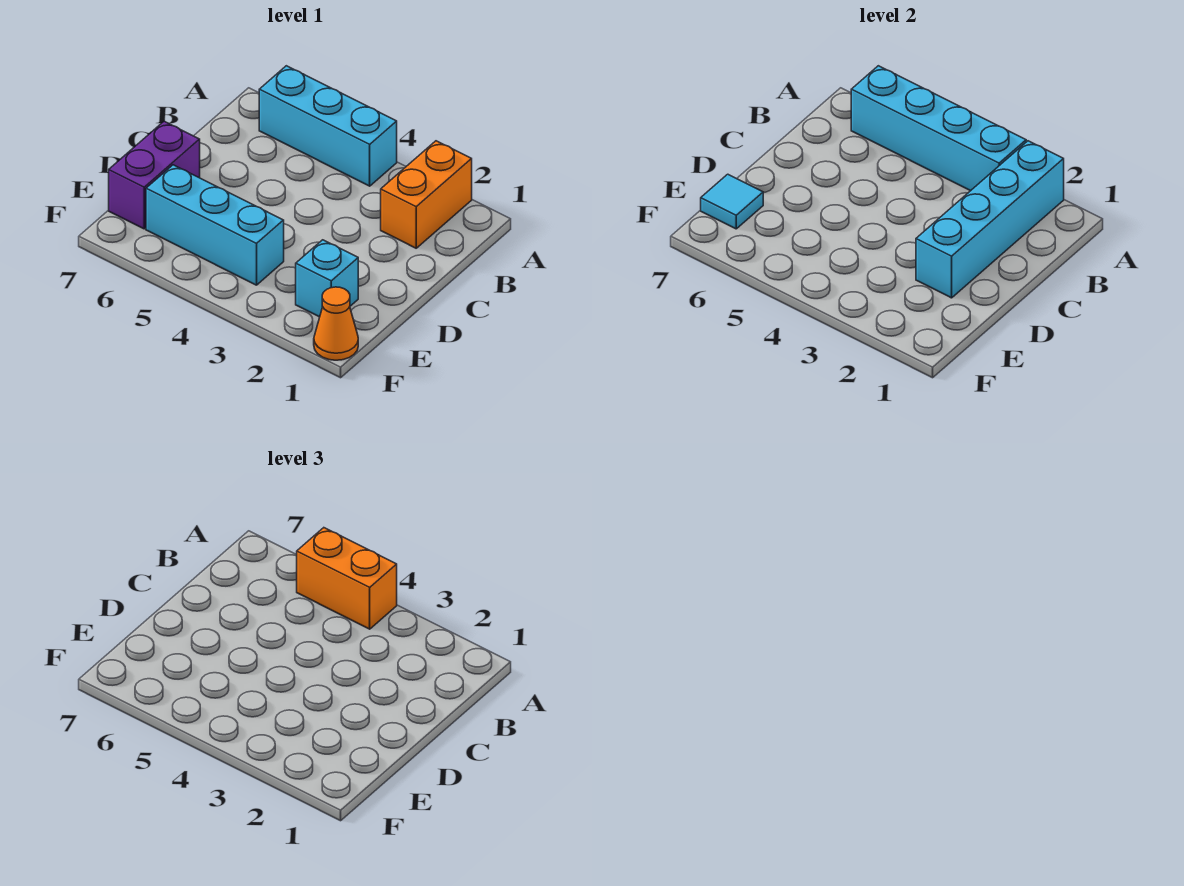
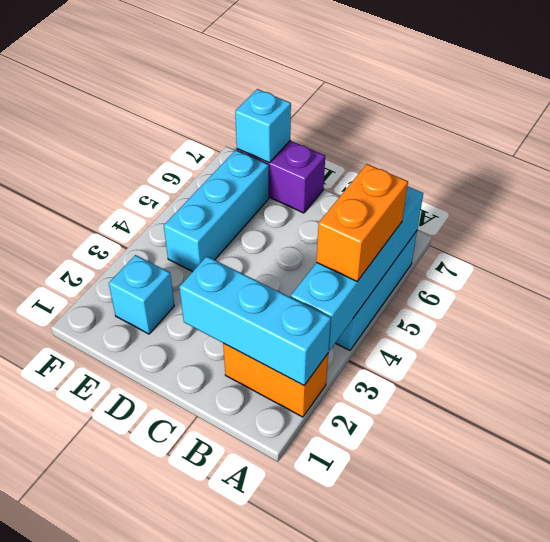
cyan 1x4 brick [916,141,1064,298] -> cyan 1x3 brick [179,256,331,385]
cyan 1x1 tile [701,174,763,229] -> cyan 1x1 brick [235,89,291,163]
orange 1x1 cone [314,287,358,360] -> none

